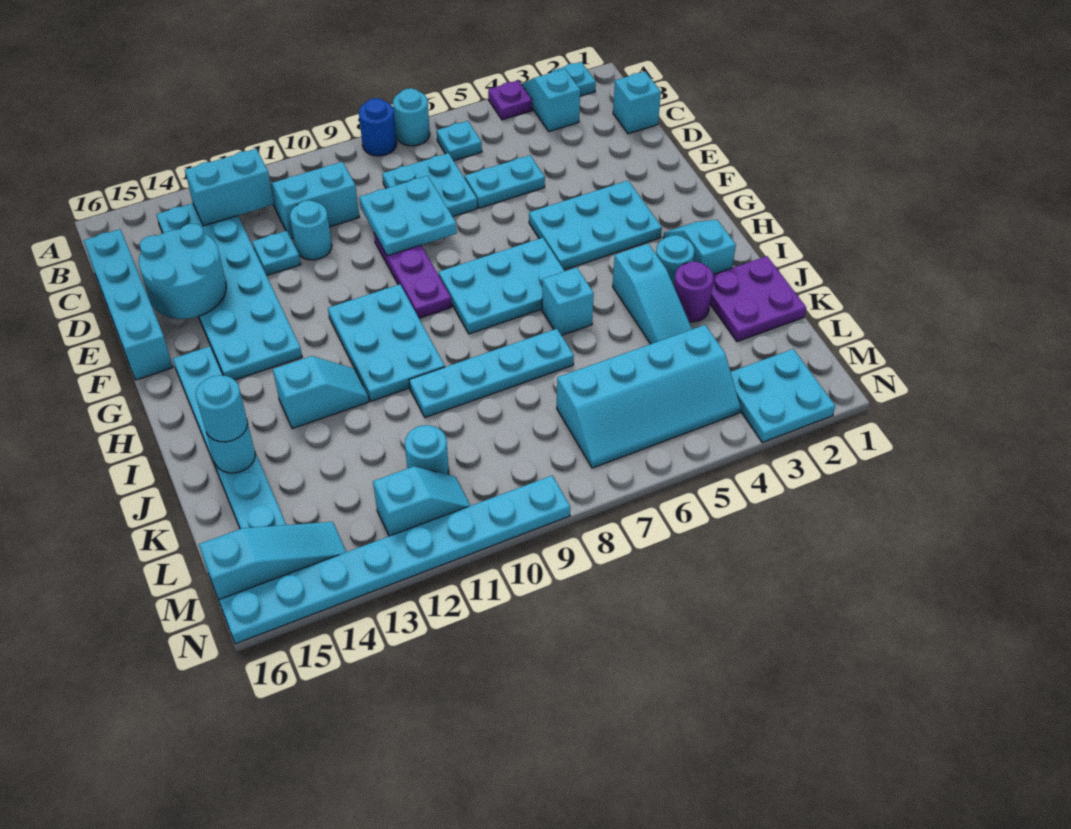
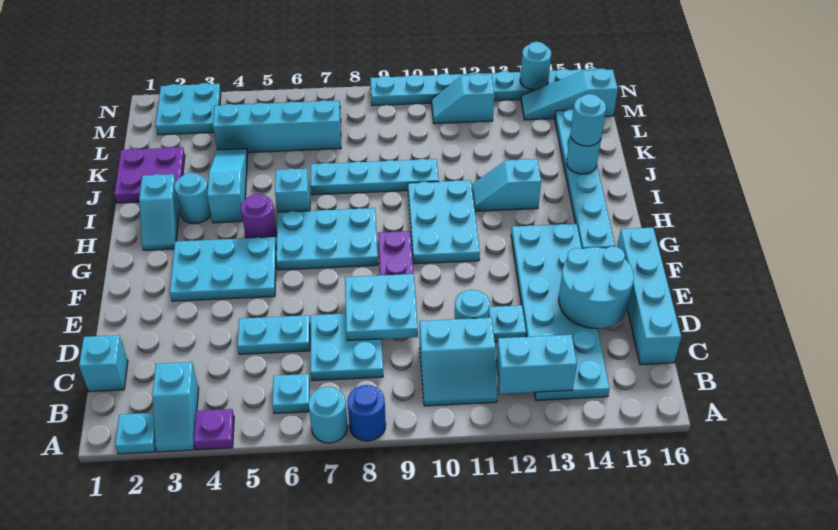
purple 1x1 round brick [674,261,714,322] -> purple 1x1 round brick moved to [241,194,277,238]
cyan 1x1 round brick [405,425,449,475] -> cyan 1x1 round brick moved to [520,42,551,90]

